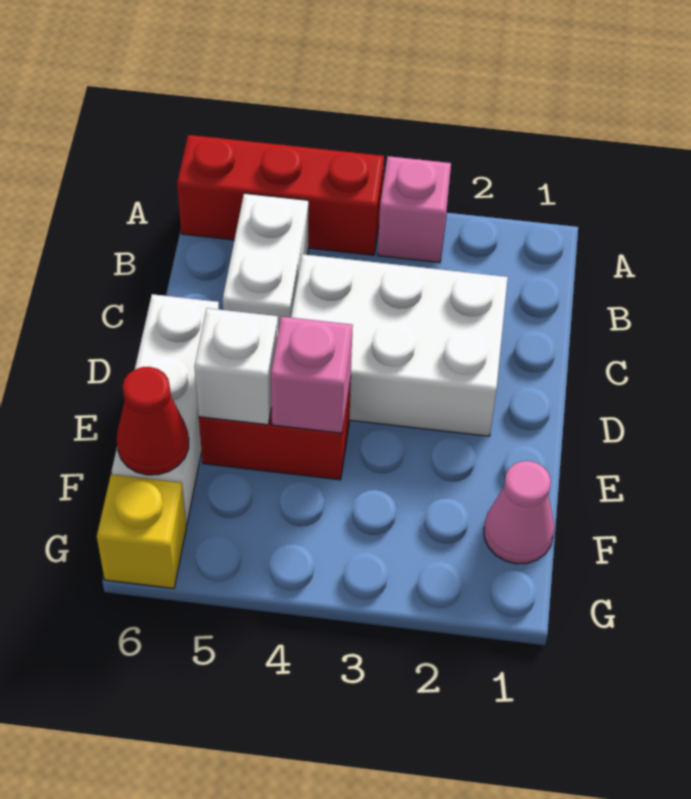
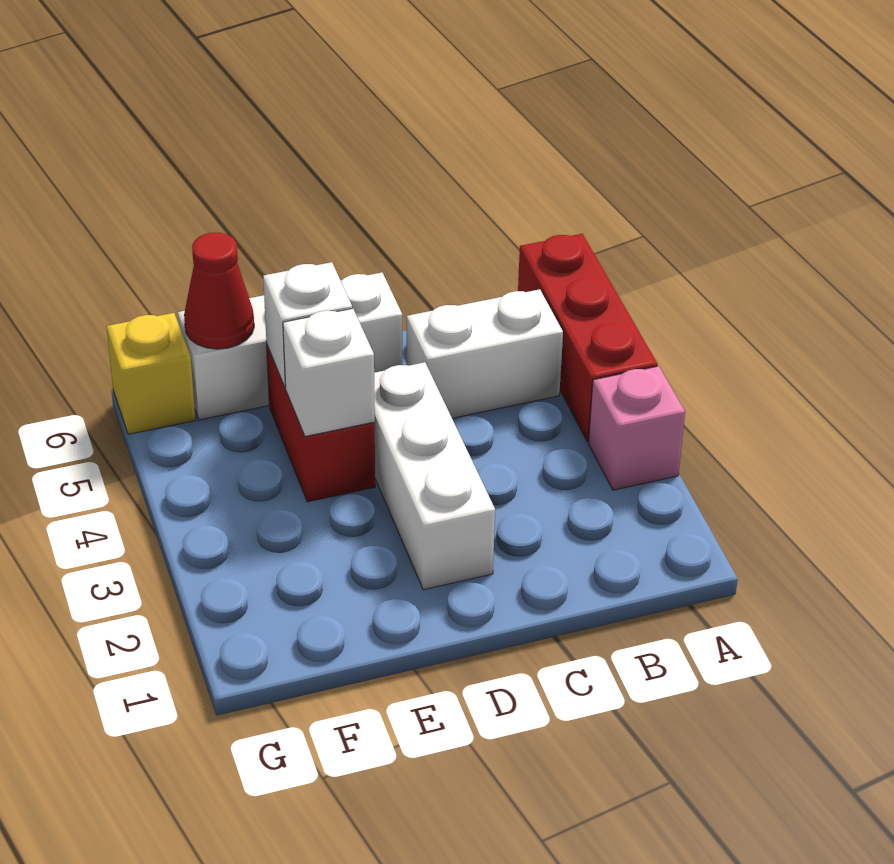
white 2x3 brick [291,254,508,436] -> white 1x3 brick [374,362,495,590]
pink 1x1 brick [271,317,353,433] -> white 1x1 brick [283,308,375,436]
pink 1x1 cone [484,461,554,564] -> none

